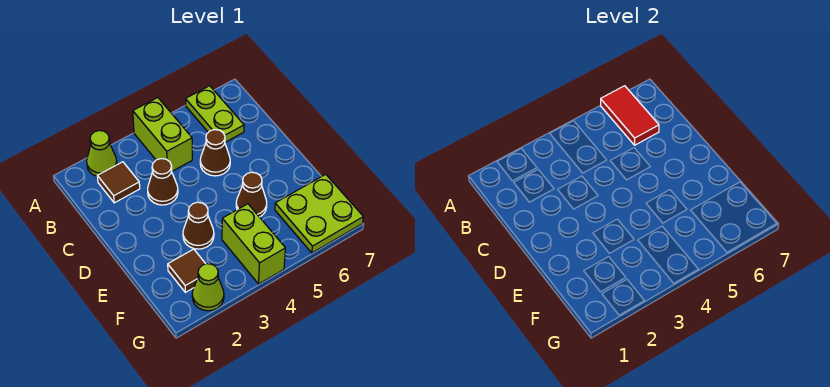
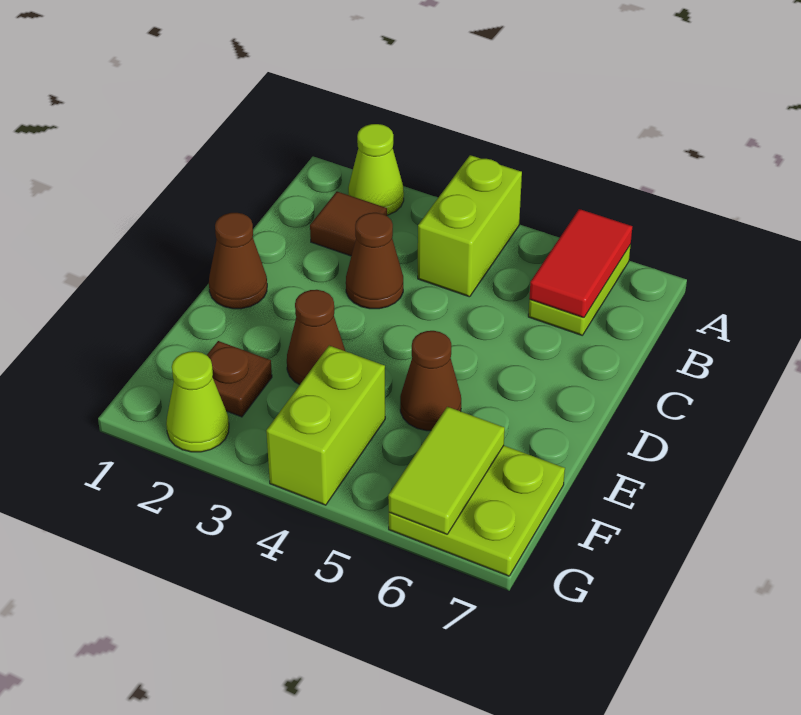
brown 1x1 cone [200,130,230,176] -> brown 1x1 cone moved to [209,213,267,309]
brown 1x1 tile [168,249,206,292] -> brown 1x1 plate [207,341,272,417]
none -> lime 1x2 tile [388,407,505,534]

